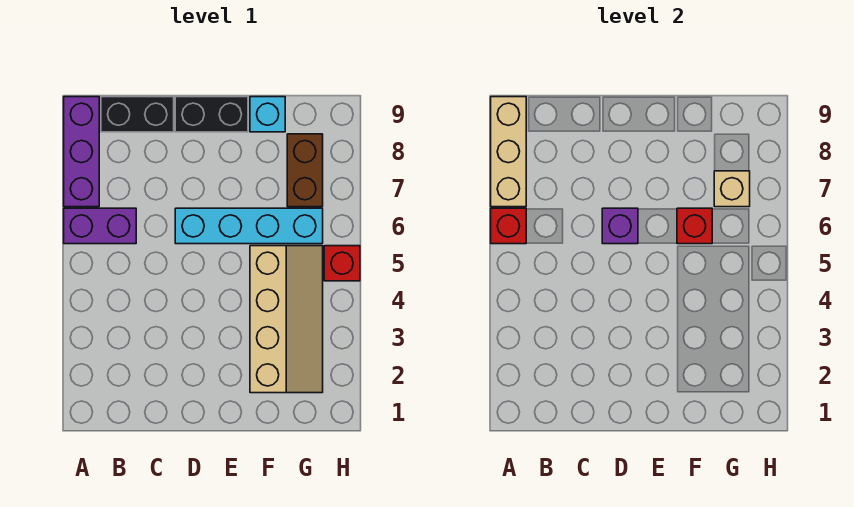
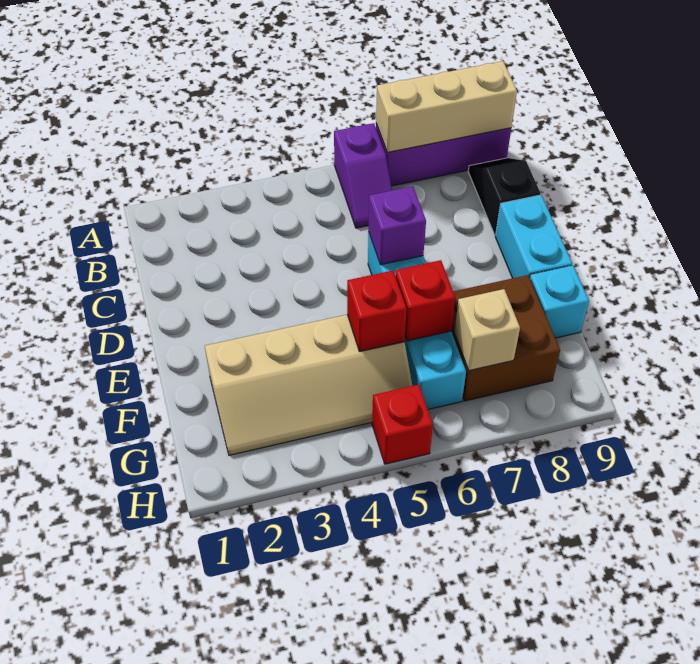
purple 1x2 brick [64,208,136,244] -> purple 1x2 slope [334,123,392,228]
red 1x1 brick [491,208,526,244] -> red 1x1 brick moved to [347,271,407,351]
black 1x2 brick [101,97,174,132] -> black 1x2 slope [468,158,541,235]
black 1x2 brick [175,97,248,132] -> cyan 1x2 brick [495,195,572,278]
brown 1x2 brick [287,134,323,207] -> brown 2x2 brick [451,275,560,401]

